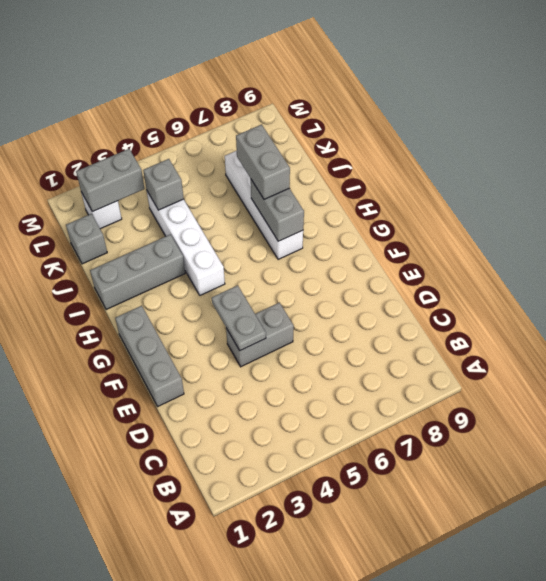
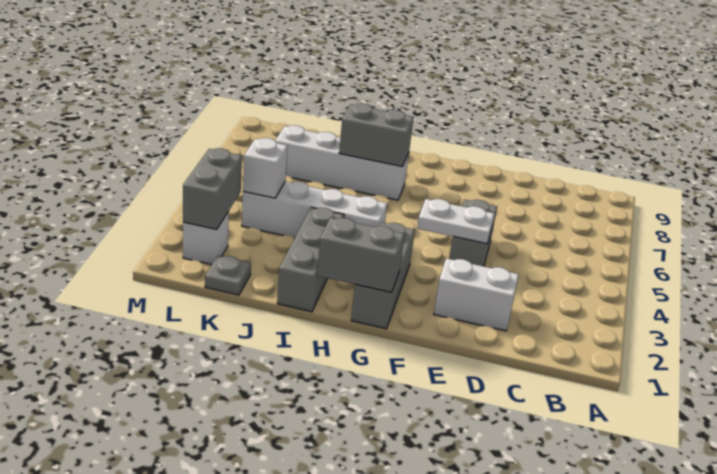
none -> white 1x2 brick [434,258,519,331]
grey 1x3 brick [115,306,184,407] -> grey 1x3 brick turned to [351,222,415,329]
grey 1x2 plate [212,285,266,350] -> white 1x2 plate [417,199,494,244]
grey 1x2 brick [236,125,290,199] -> grey 1x2 brick moved to [317,218,405,292]
grey 1x1 brick [66,214,107,264] -> grey 1x1 plate [205,256,251,295]
grey 1x1 brick [143,159,184,210] -> white 1x1 brick [243,138,288,198]

